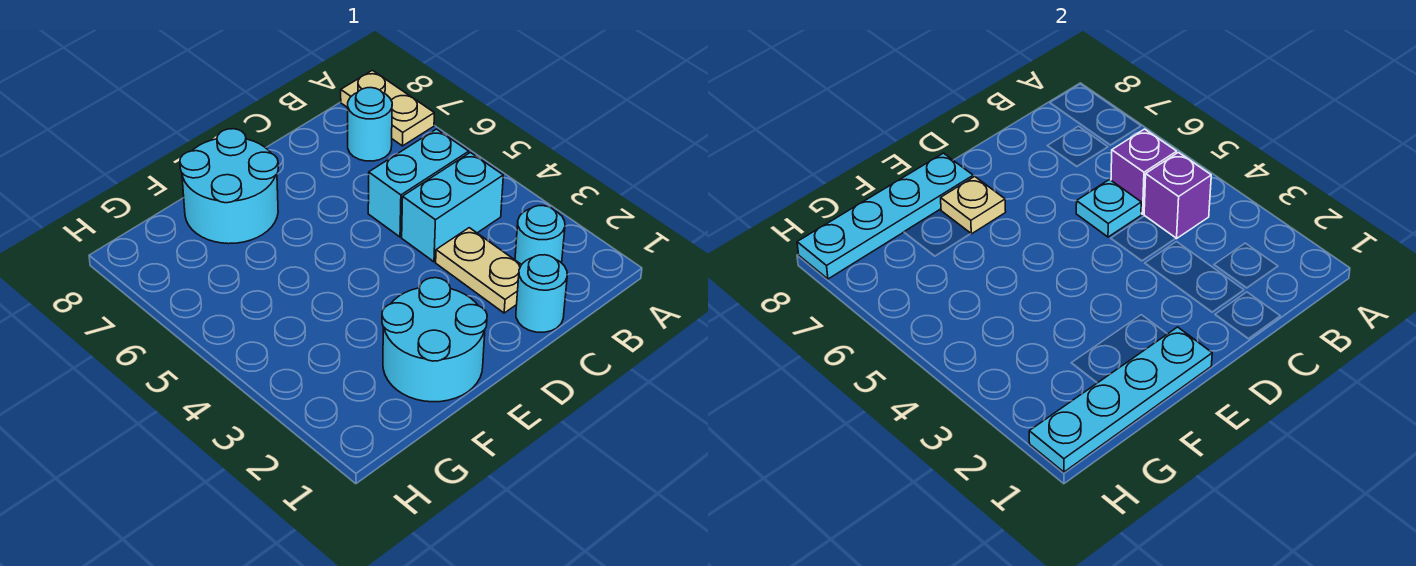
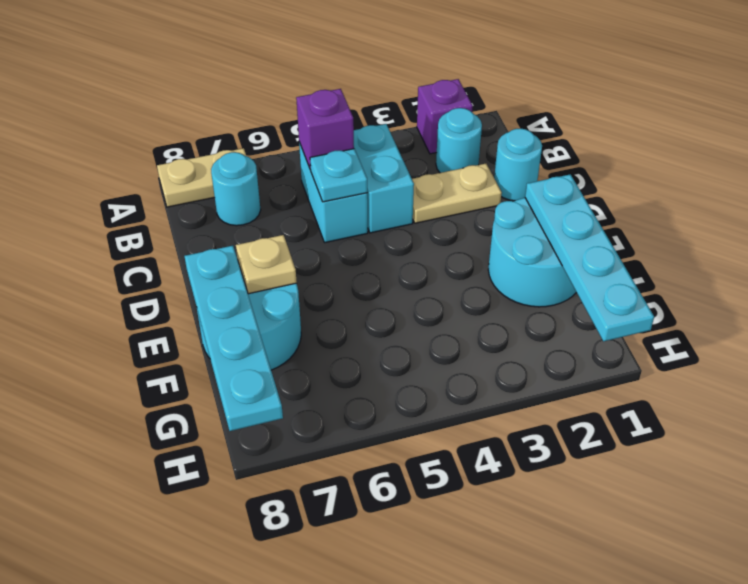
purple 1x1 brick [1144,153,1211,239] -> purple 1x1 brick moved to [417,79,473,154]

